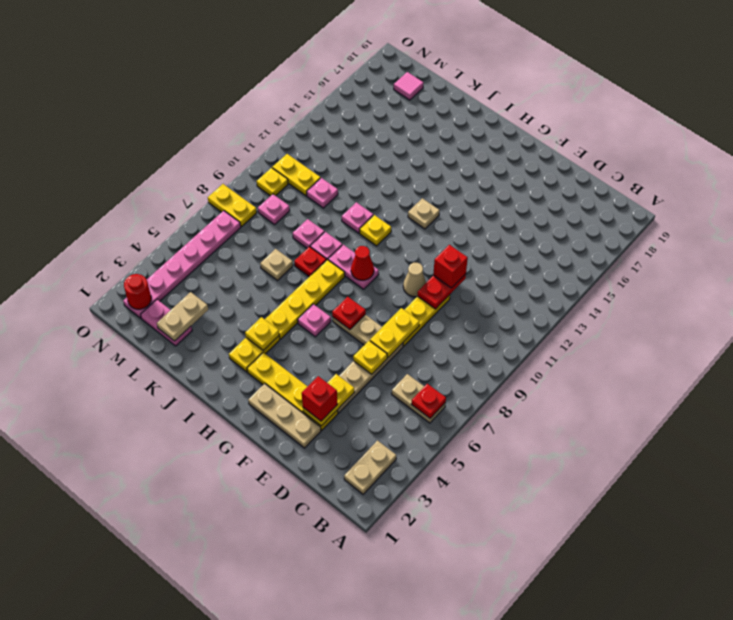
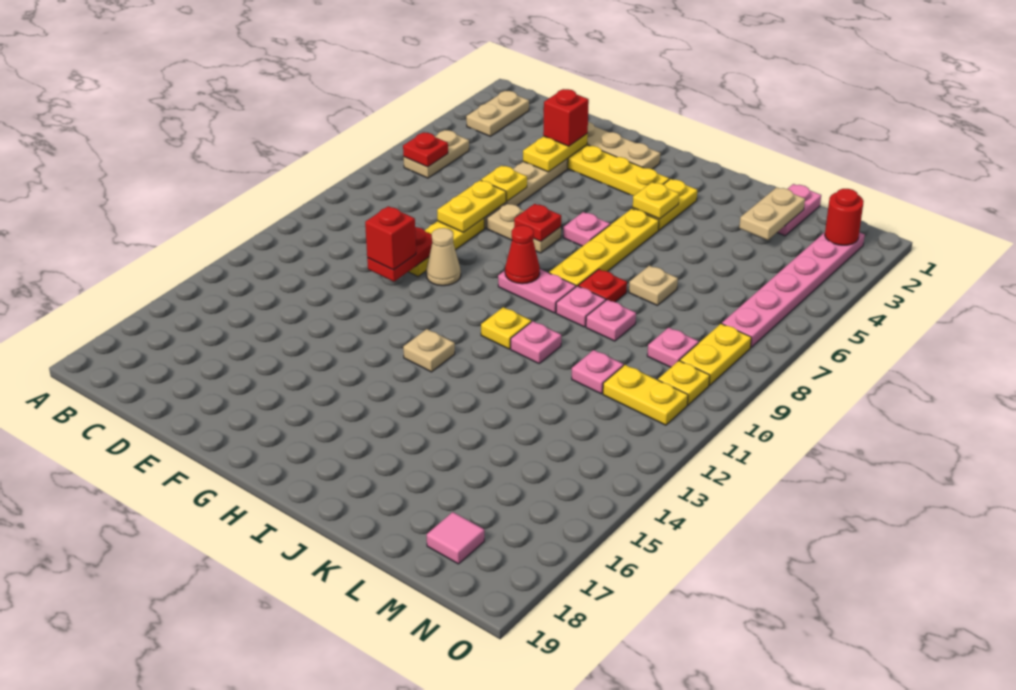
tan 1x2 plate [392,374,446,423] -> tan 1x2 plate turned to [404,130,469,178]
pink 1x2 plate [141,300,192,346] -> pink 1x2 plate turned to [777,184,821,236]
yellow 1x2 plate [208,184,257,227] -> yellow 1x2 plate turned to [680,324,751,385]

